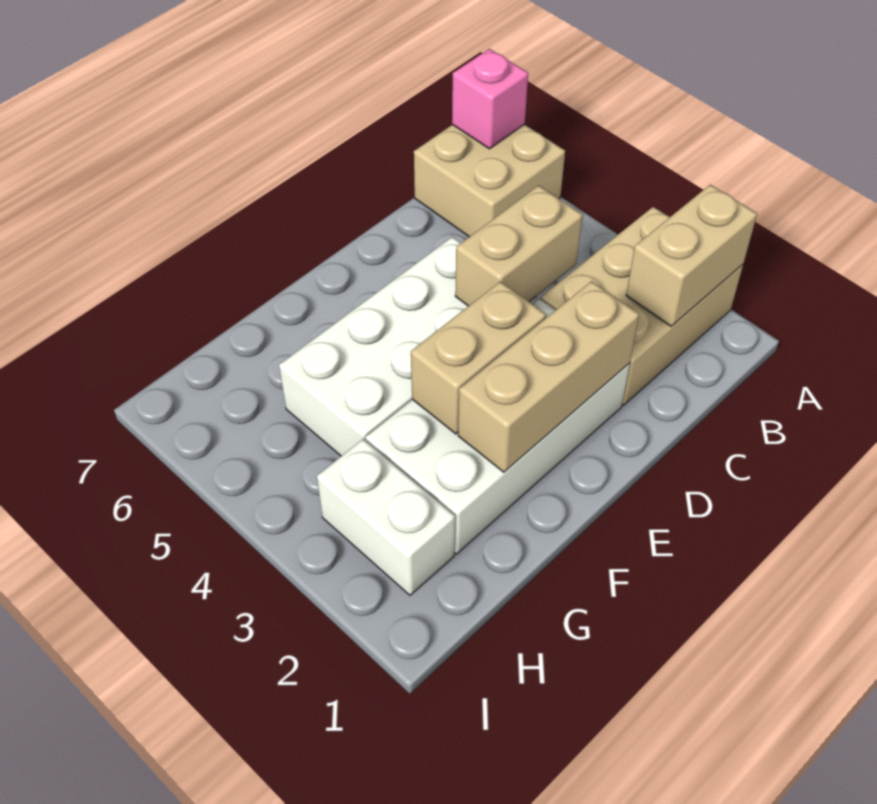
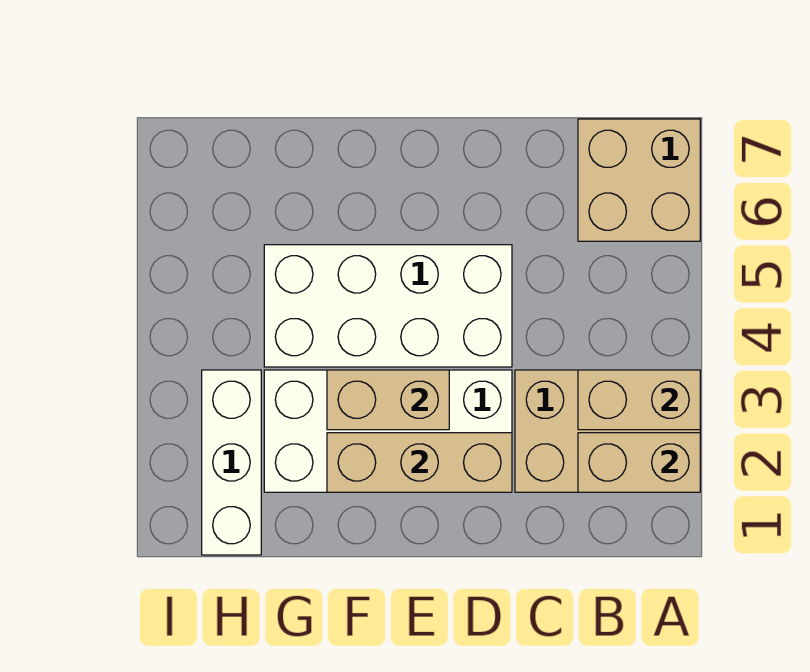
pink 1x1 brick [452,49,528,149] -> none
tan 1x2 brick [455,185,582,306] -> tan 1x2 brick moved to [578,370,700,430]
white 1x2 brick [317,439,455,595] -> white 1x3 brick [202,370,261,555]

